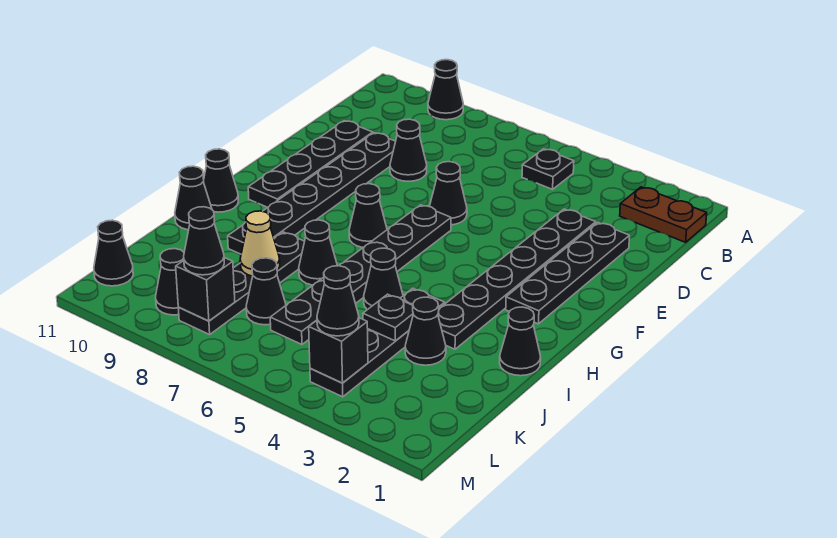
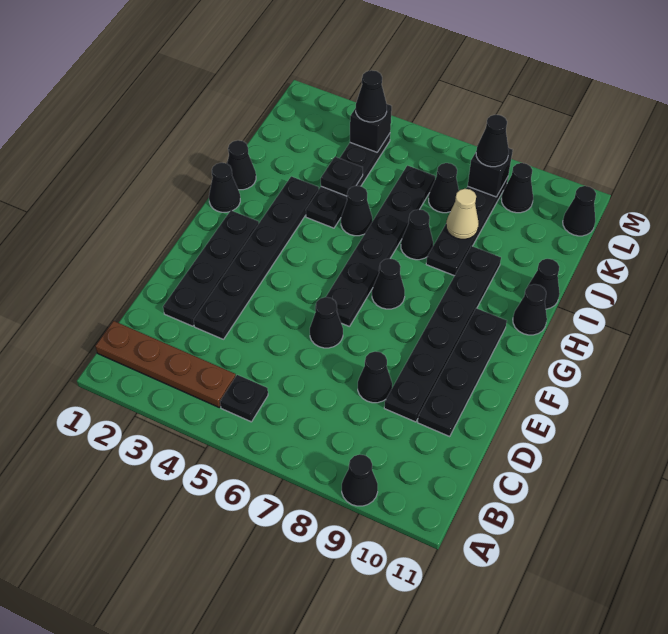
brown 1x2 plate [620,187,707,242] -> brown 1x4 plate [95,321,236,407]
black 1x1 cone [405,297,446,365] -> black 1x1 cone moved to [209,163,240,212]

